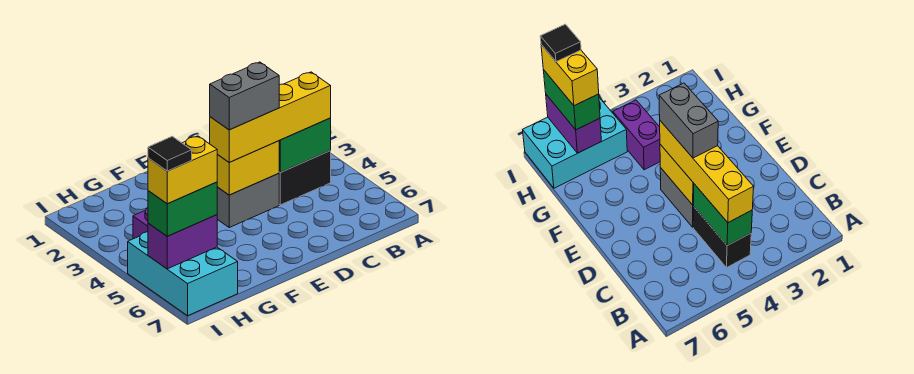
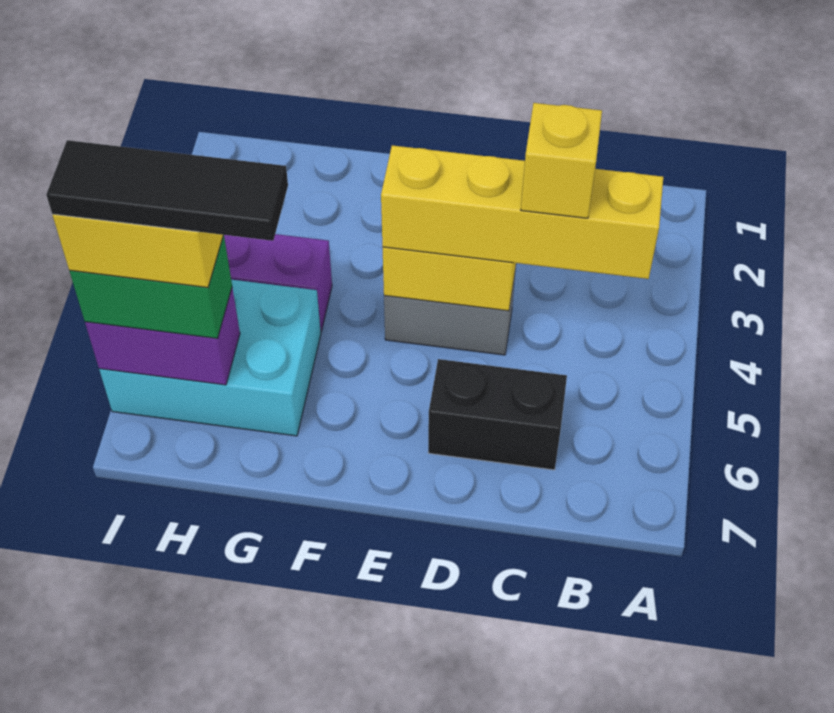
black 1x2 brick [279,151,331,205] -> black 1x2 brick moved to [428,359,567,470]
green 1x2 brick [279,118,331,172] -> none
none -> yellow 1x1 brick [521,103,602,218]
grey 1x2 brick [210,62,279,130] -> none
cyan 2x3 brick [128,232,238,316] -> cyan 2x3 brick turned to [99,280,321,436]
black 1x1 tile [148,136,192,171] -> black 1x3 tile [46,140,288,241]

